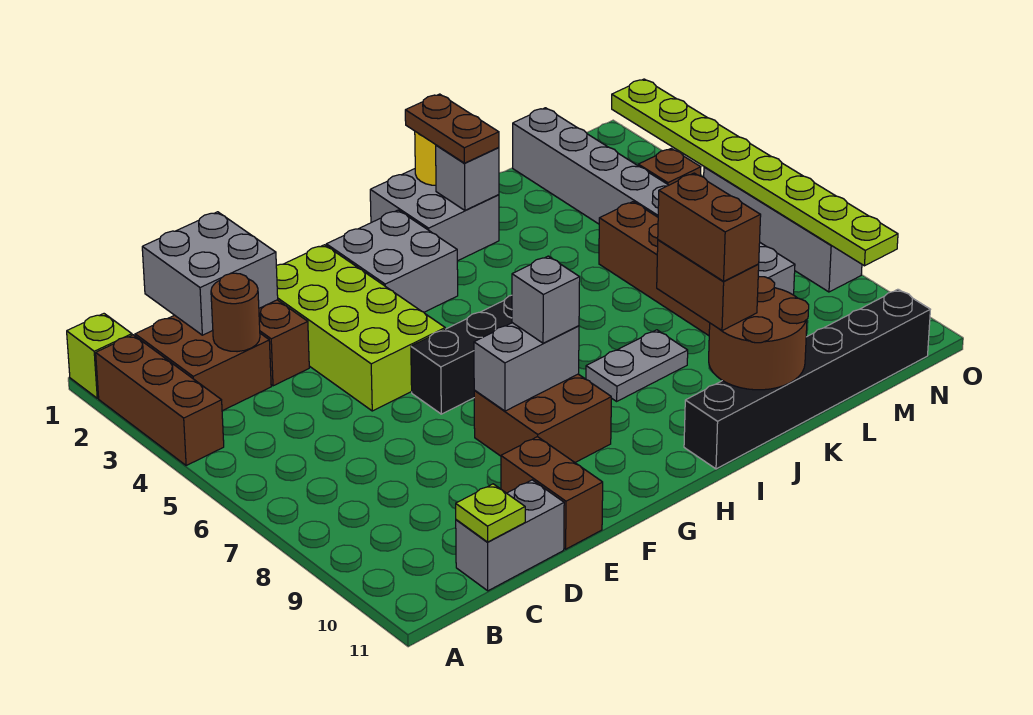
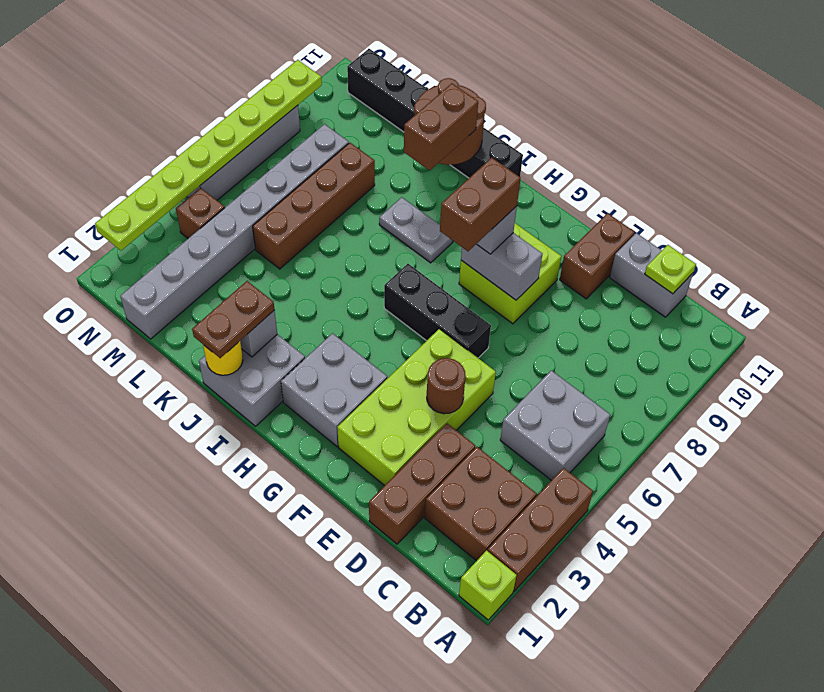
grey 2x2 brick [142,212,278,335] -> grey 2x2 brick moved to [500,370,610,480]
brown 1x1 round brick [211,273,260,352] -> brown 1x1 round brick moved to [427,358,466,414]
brown 2x2 brick [474,374,611,462] -> lime 2x2 brick [459,223,561,324]
brown 1x2 brick [658,173,761,281] -> brown 1x2 brick moved to [440,158,521,251]

